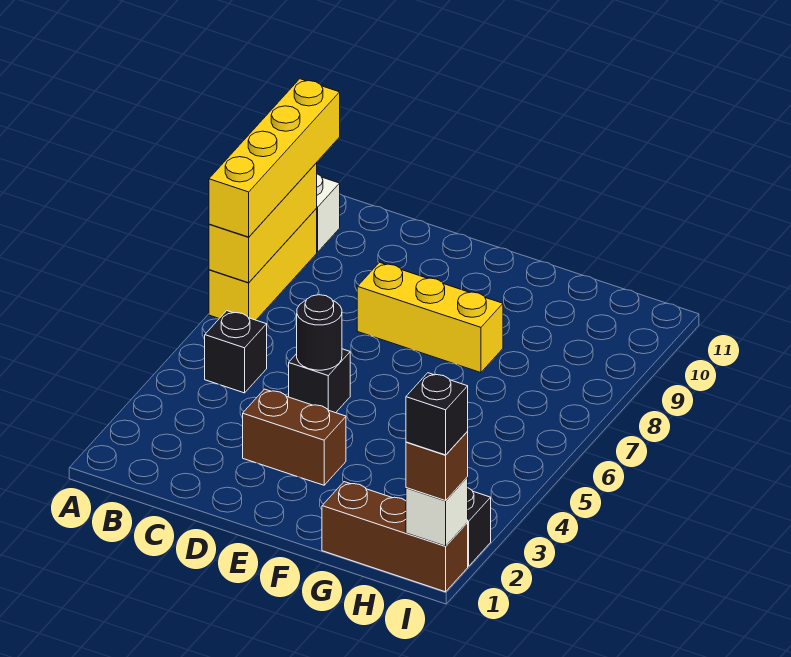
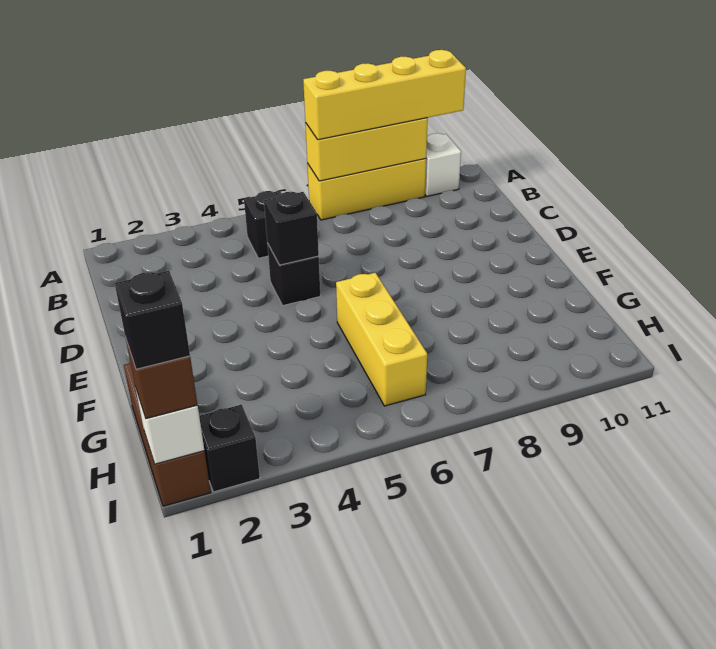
brown 1x2 brick [243,389,346,485] -> none
black 1x1 round brick [297,295,342,370] -> black 1x1 brick [264,192,319,265]
yellow 1x3 brick [357,262,503,373] -> yellow 1x3 brick moved to [336,273,427,406]

